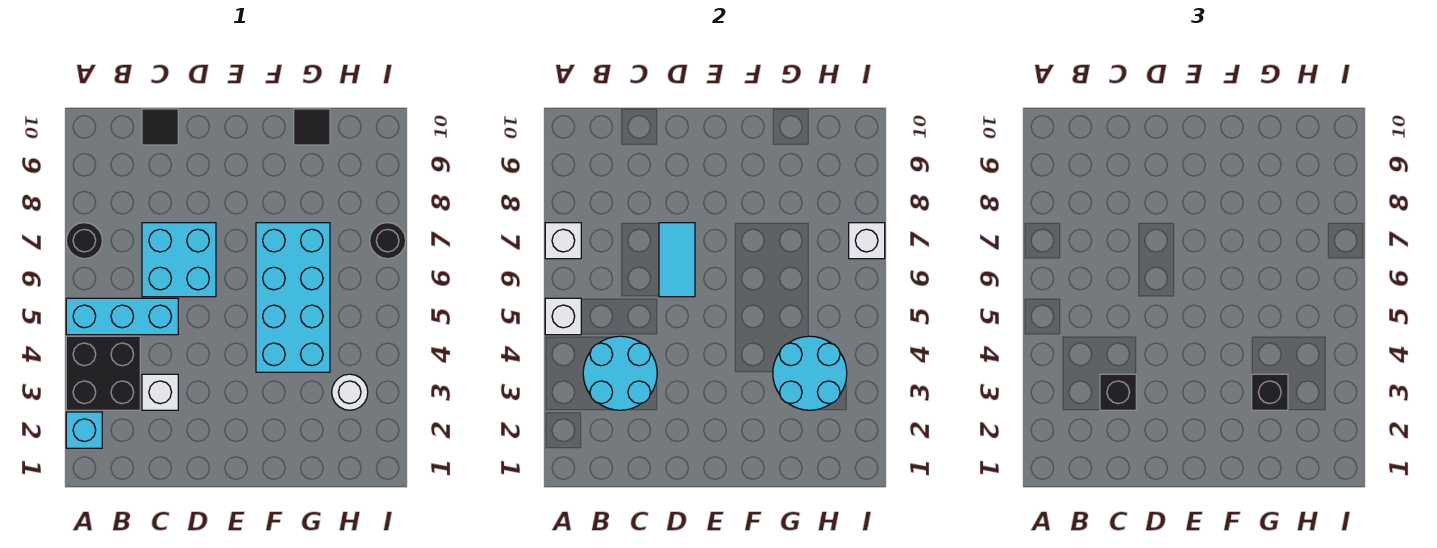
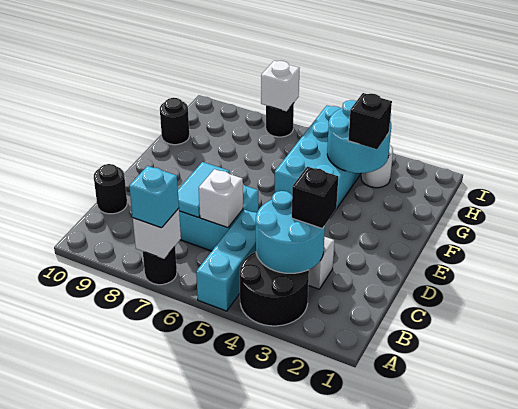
cyan 1x1 brick [66,412,102,448] -> cyan 1x1 brick moved to [129,166,179,228]
black 2x2 brick [66,336,140,410] -> black 2x2 round brick [240,252,309,326]
white 1x1 brick [545,298,581,335] -> white 1x1 brick moved to [199,169,243,228]
black 1x1 tile [142,109,178,145] -> black 1x1 round brick [94,164,127,214]
cyan 1x2 tile [659,223,695,297] -> cyan 1x2 tile turned to [178,162,229,218]
cyan 2x4 brick [256,223,330,372] -> cyan 2x4 brick turned to [275,106,361,218]
black 1x1 tile [294,109,330,145] -> black 1x1 round brick [160,98,189,145]

